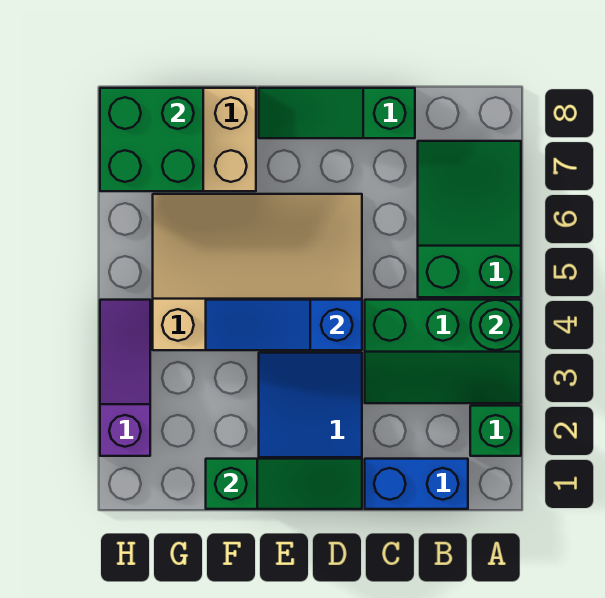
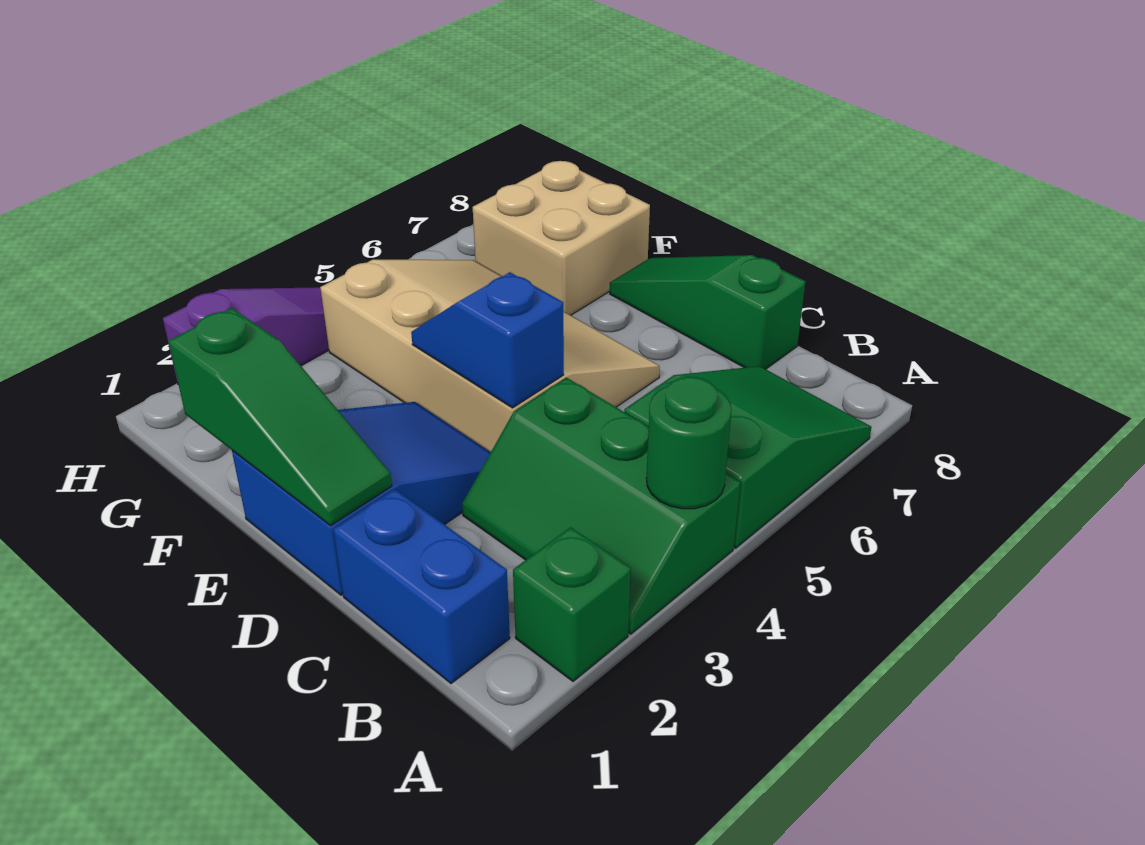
blue 1x3 slope [206,300,362,350] -> blue 1x2 slope [411,272,564,408]
green 2x2 brick [100,88,203,191] -> none

